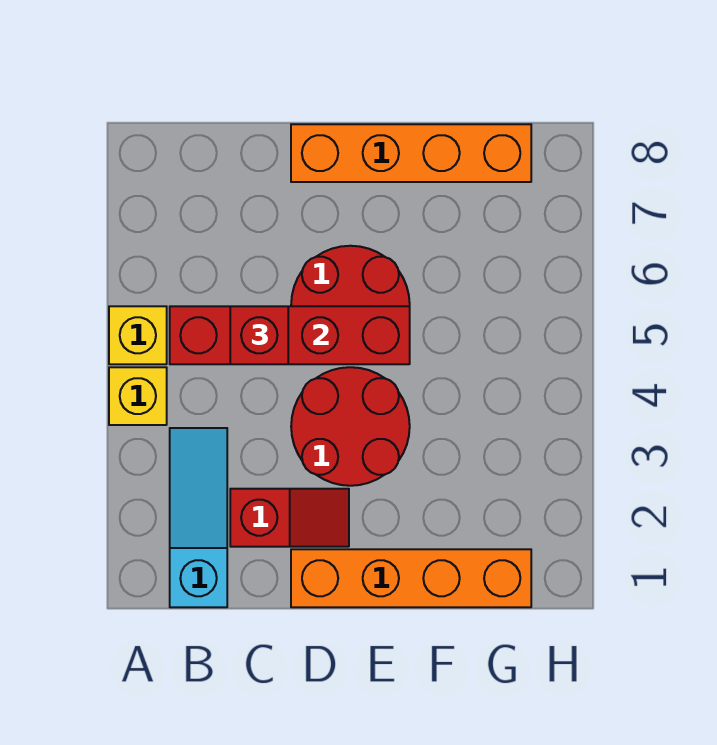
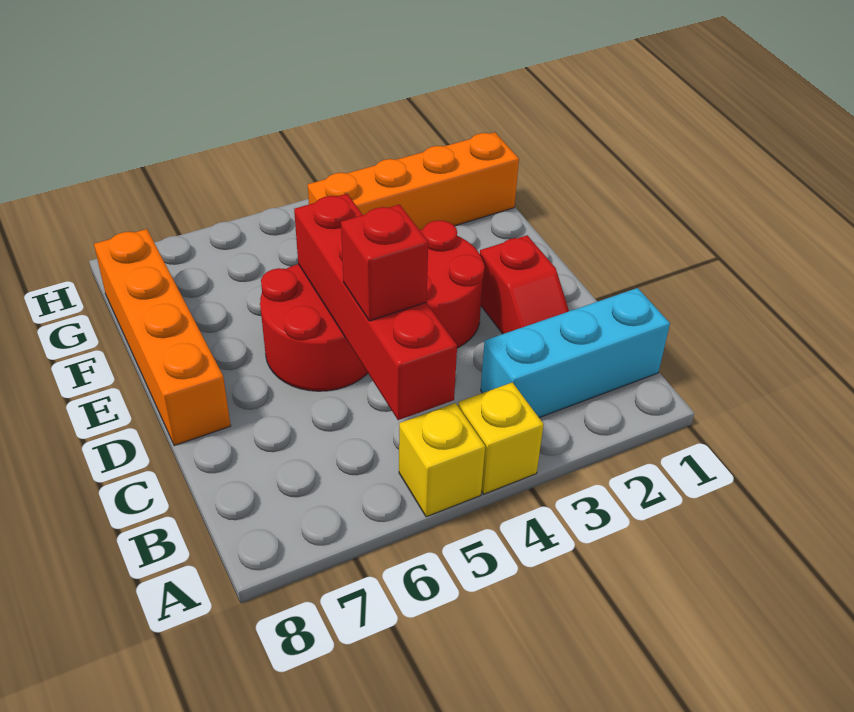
cyan 1x3 slope [170,428,227,607] -> cyan 1x3 brick [481,288,670,418]
red 1x2 slope [230,489,349,547] -> red 1x2 slope turned to [480,235,569,334]
orange 1x4 brick [291,549,531,607] -> orange 1x4 brick turned to [308,132,519,230]

